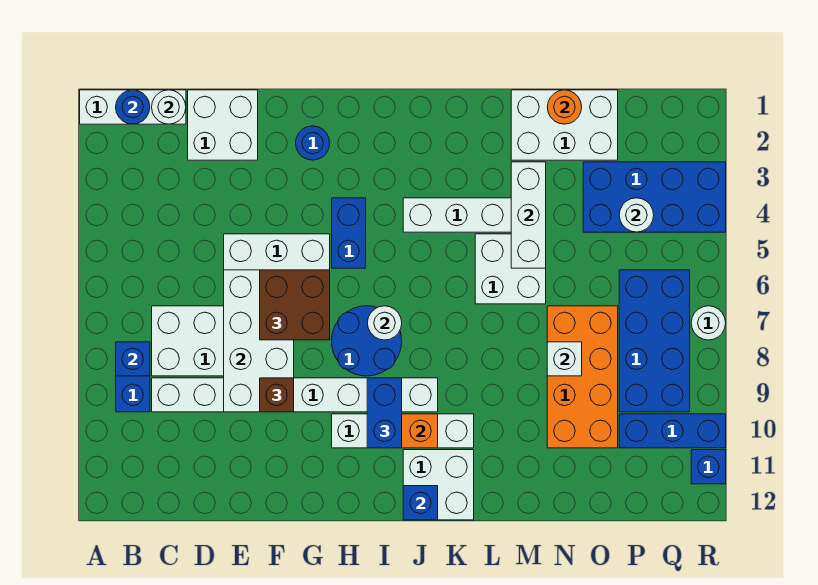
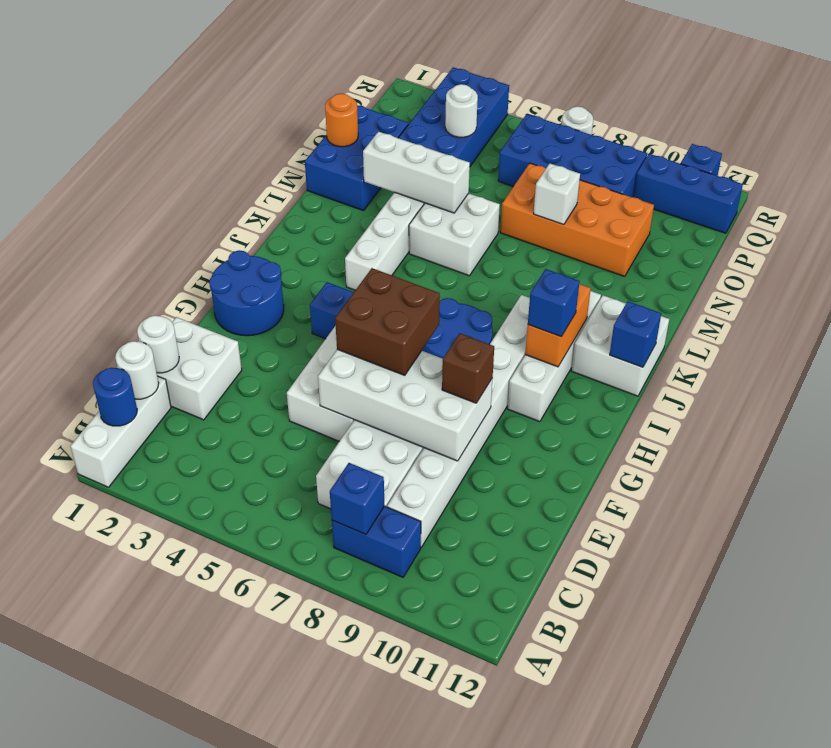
blue 1x1 round brick [296,126,330,160] -> blue 2x2 round brick [209,250,284,336]
white 1x1 round brick [368,306,402,340] -> white 1x1 round brick moved to [137,315,179,373]
blue 1x2 brick [367,378,402,448] -> blue 1x1 brick [528,269,580,336]
white 2x3 brick [511,90,618,160] -> blue 2x3 brick [305,105,408,211]
blue 1x3 brick [619,414,726,448] -> blue 1x3 brick turned to [634,154,743,233]

